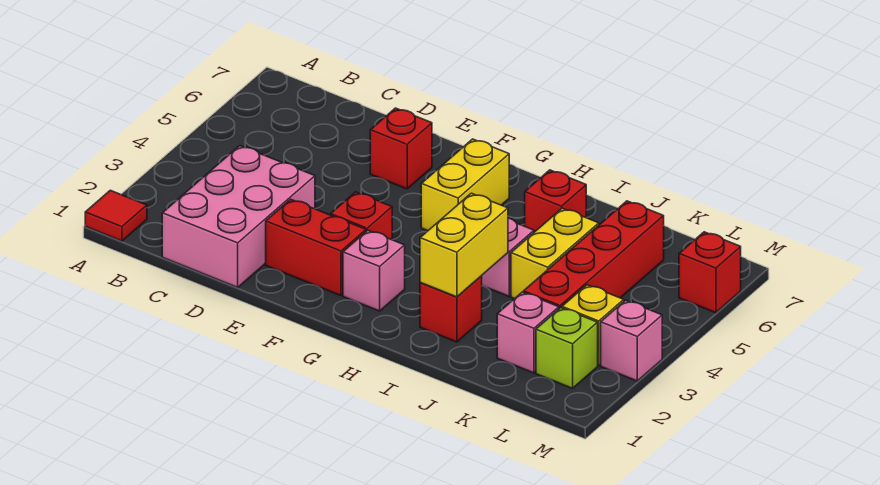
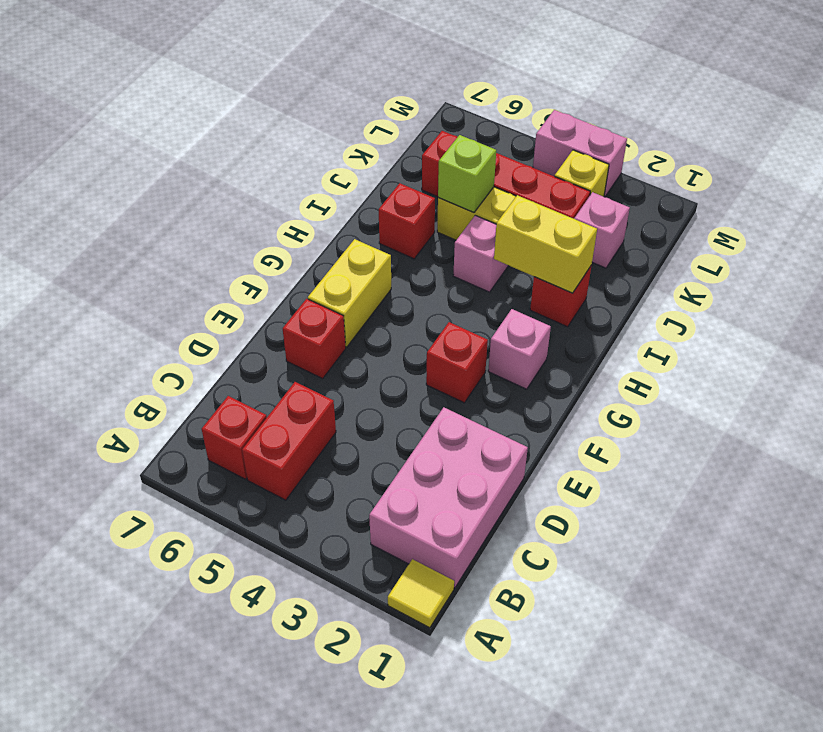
red 1x1 tile [85,190,147,241] -> yellow 1x1 tile [388,559,454,628]
pink 2x3 brick [162,146,315,287] -> pink 2x3 brick turned to [369,407,528,588]
red 1x2 brick [266,199,366,296] -> red 1x2 brick moved to [242,382,336,500]
yellow 1x2 brick [421,139,509,231] -> yellow 1x2 brick turned to [308,239,391,347]
lime 1x1 brick [536,308,598,388] -> lime 1x1 brick moved to [438,135,496,213]
pink 1x1 brick [601,300,662,381] -> pink 1x2 brick [533,110,627,197]
red 1x1 brick [679,232,741,313] -> red 1x1 brick moved to [202,396,267,479]

